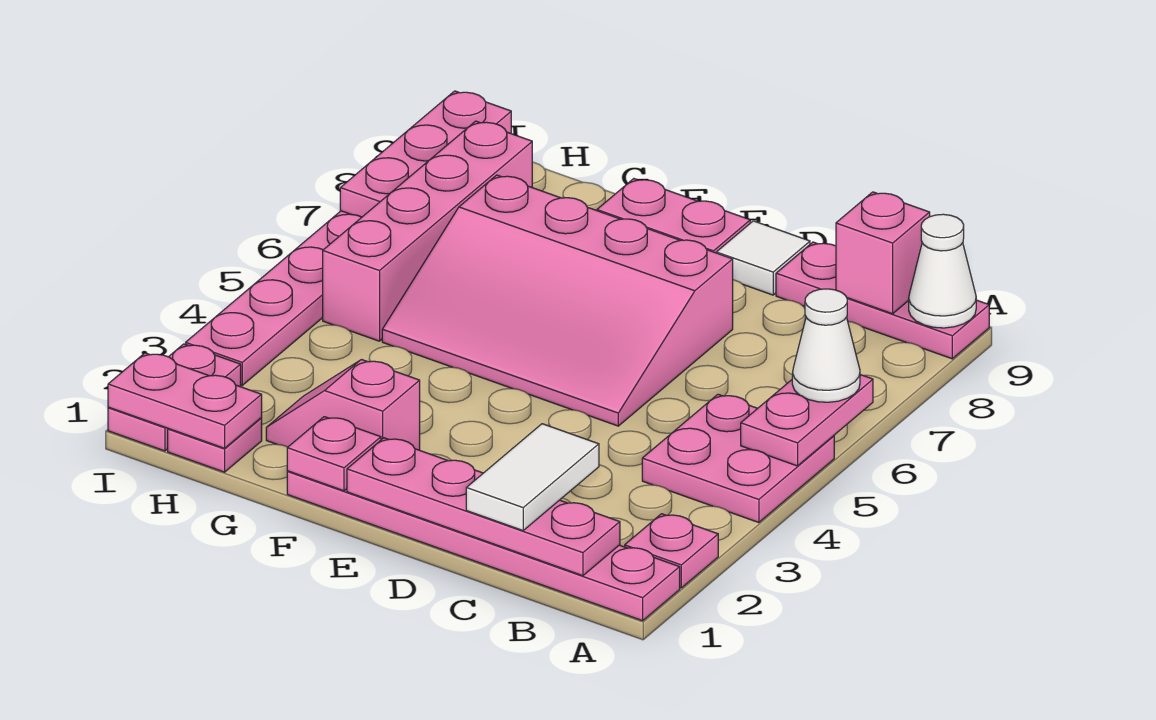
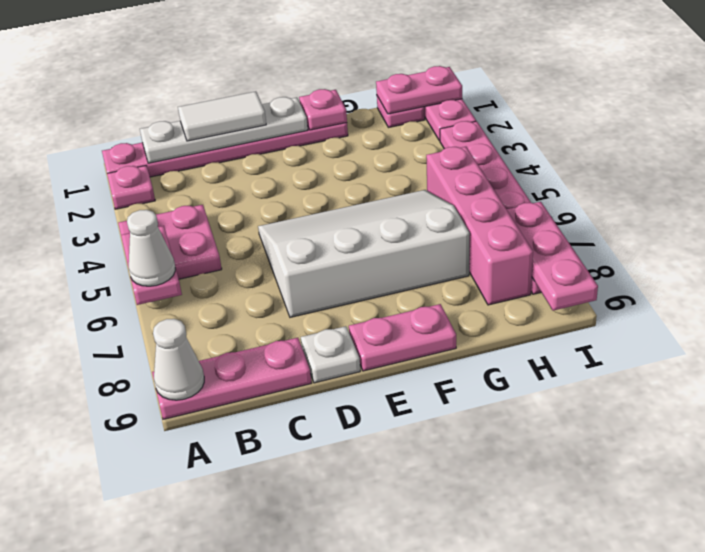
pink 1x4 plate [347,438,620,576] -> white 1x4 plate [140,97,308,163]
pink 1x1 brick [836,192,930,314] -> none
white 1x2 tile [466,424,599,531] -> white 1x2 tile turned to [178,91,266,141]
pink 3x4 slope [382,175,733,426] -> white 3x4 slope [258,190,470,317]
white 1x1 tile [716,221,810,295] -> white 1x1 plate [301,326,360,383]
pink 1x2 slope [266,360,420,450] -> none

